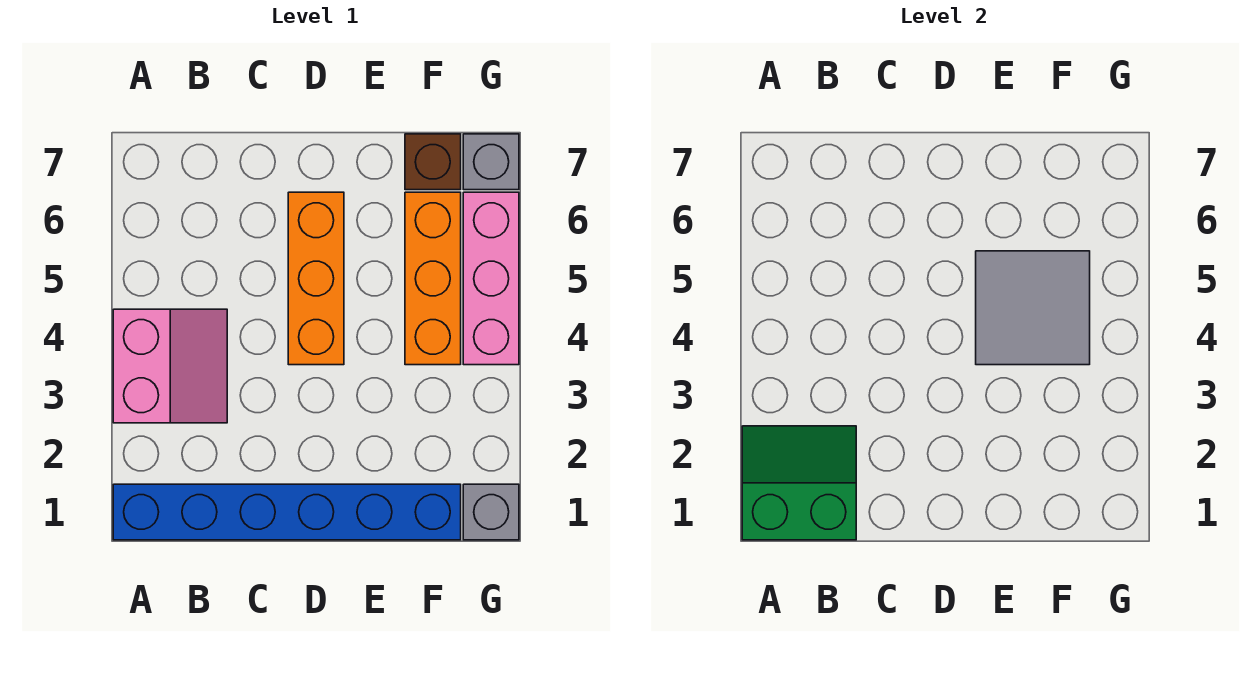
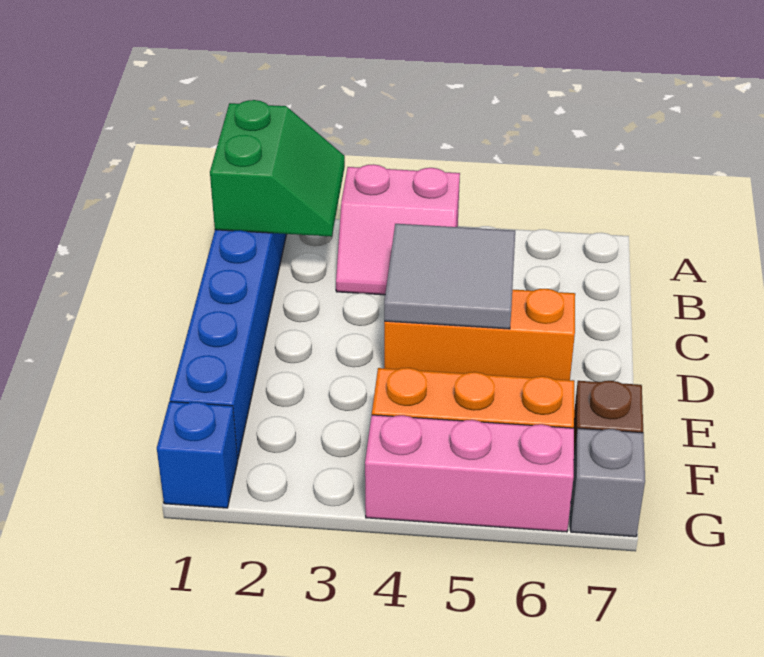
grey 2x2 tile [976,251,1090,365] -> grey 2x2 tile moved to [384,224,515,329]
grey 1x1 brick [463,484,519,540] -> blue 1x1 brick [157,402,238,508]

